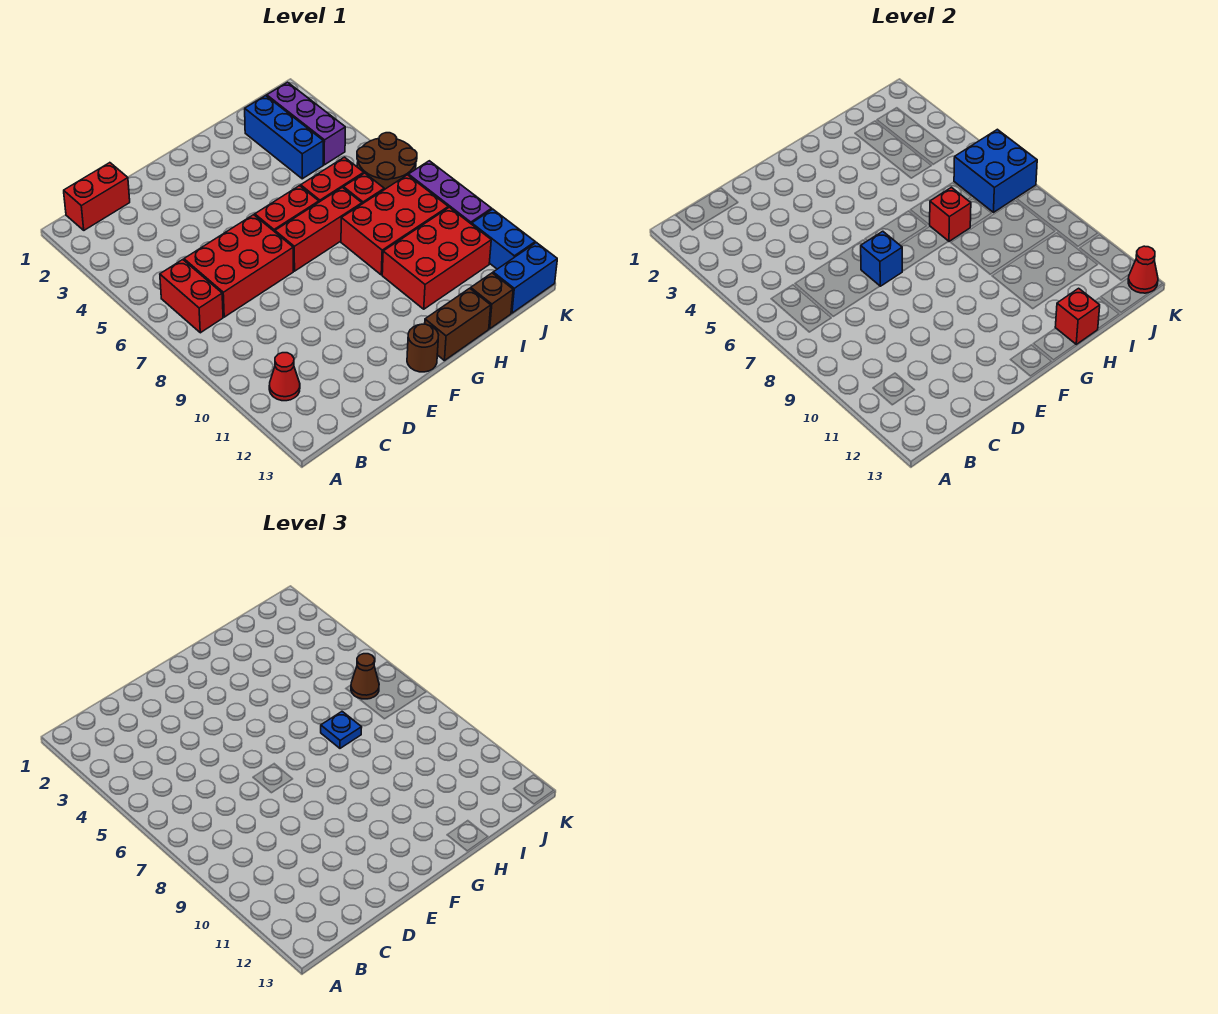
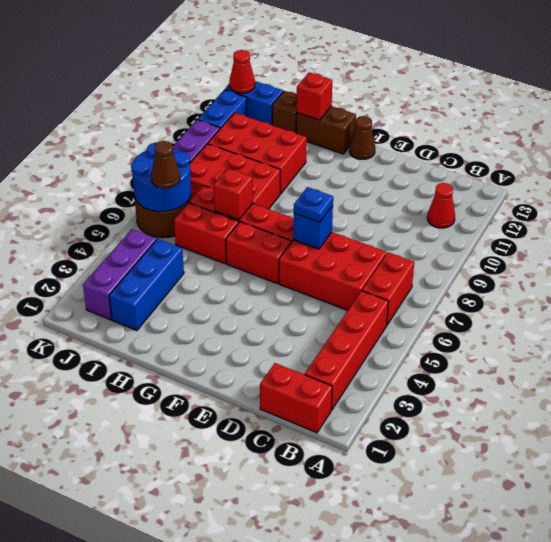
none -> red 1x4 brick [305,291,389,410]
brown 1x1 round brick [407,324,439,372] -> brown 1x1 cone [349,116,375,159]
blue 1x1 plate [321,712,362,748] -> blue 1x1 plate moved to [294,187,333,223]
blue 2x2 brick [954,129,1037,212] -> blue 2x2 round brick [131,143,191,212]

